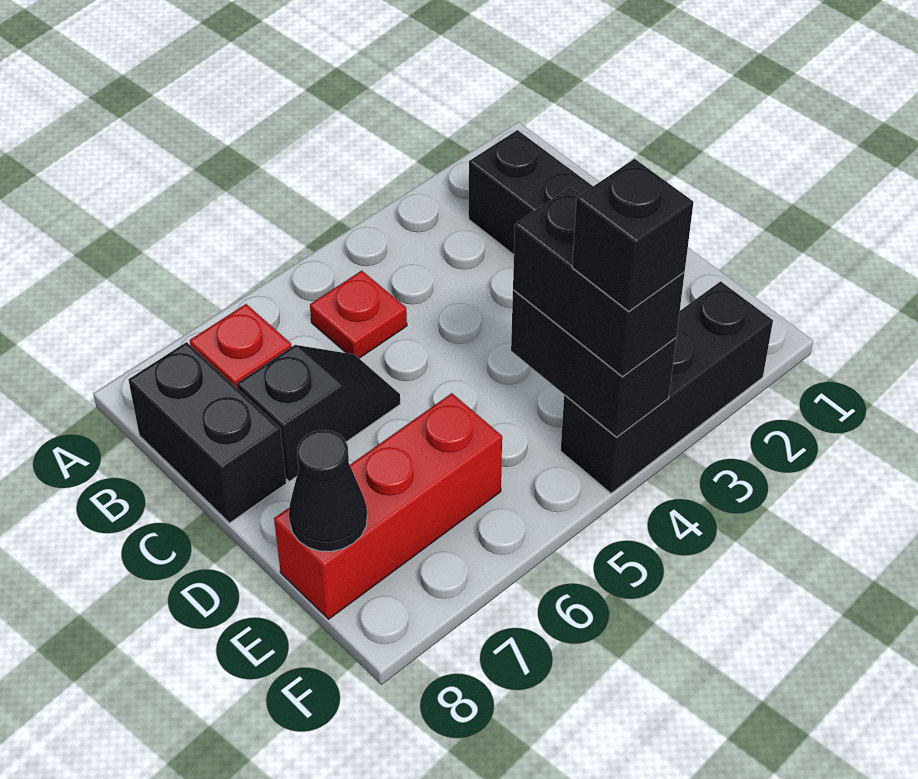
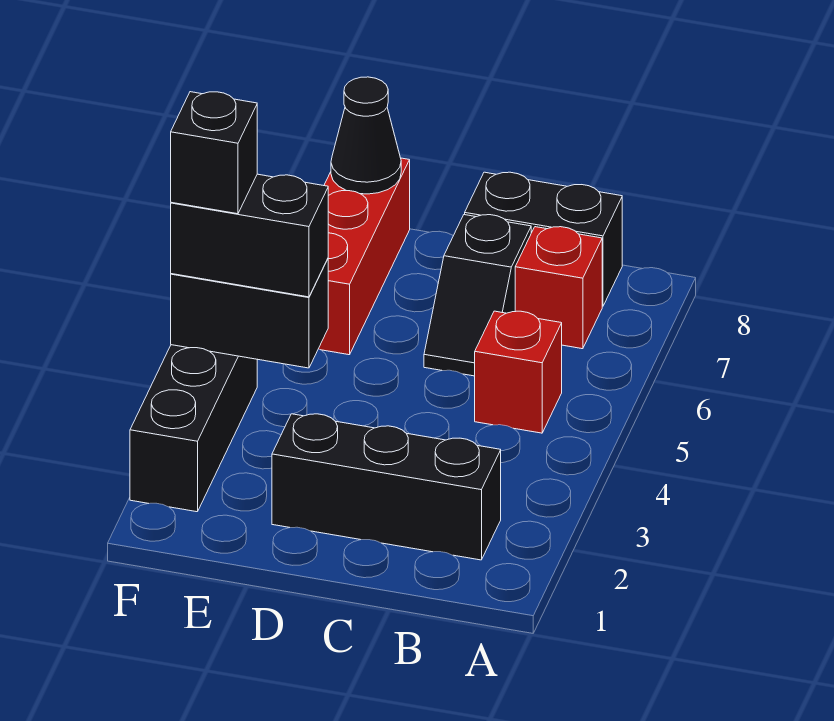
red 1x1 plate [310,271,407,358] -> red 1x1 brick [475,311,562,433]

